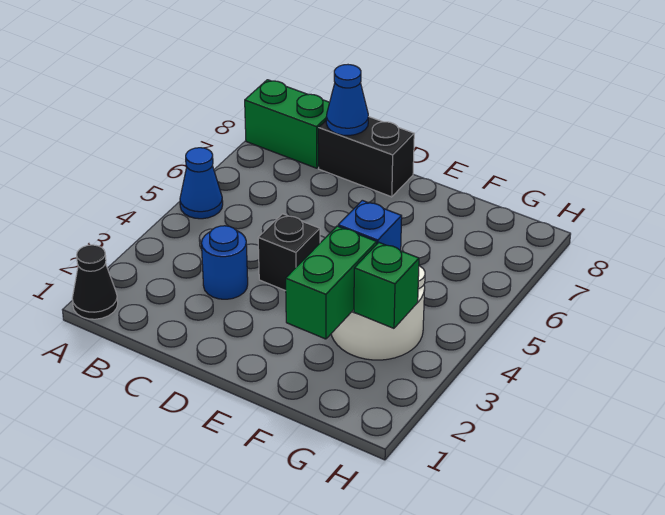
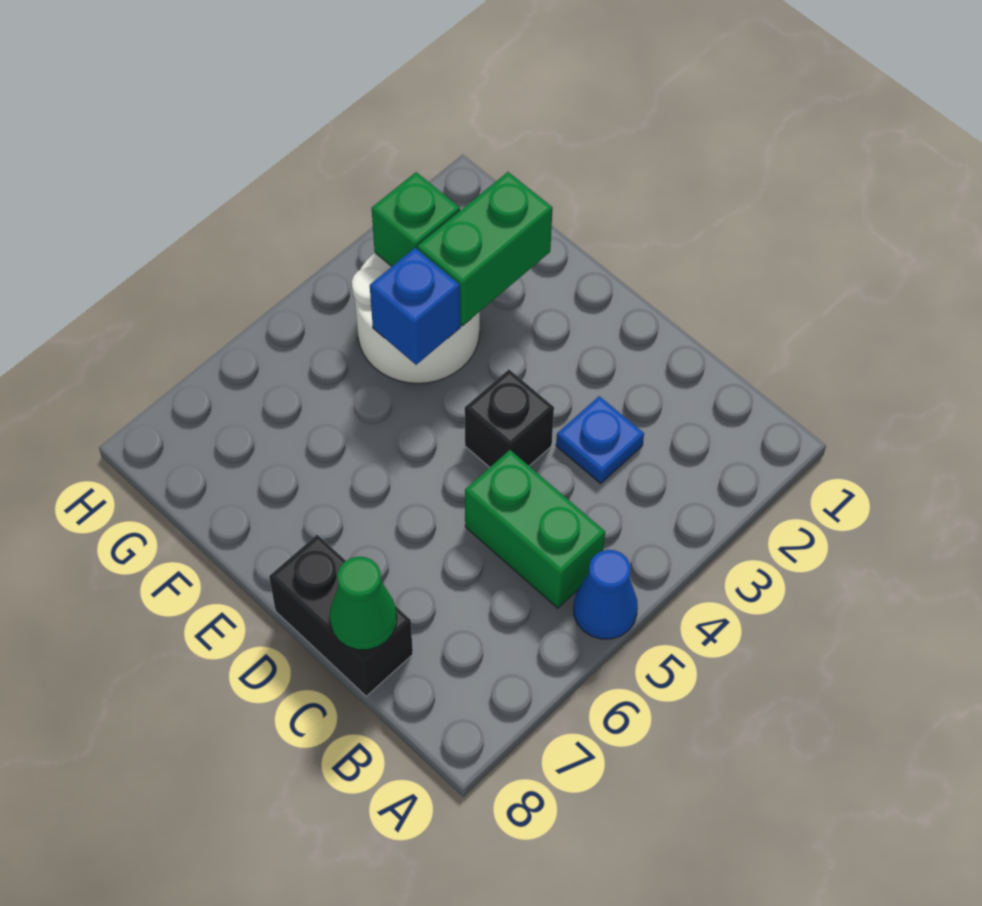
black 1x1 cone [72,245,118,319] -> none
green 1x2 brick [245,80,330,168] -> green 1x2 brick moved to [465,450,605,608]
blue 1x1 round brick [202,226,248,299] -> blue 1x1 plate [556,396,644,483]
blue 1x1 cone [326,65,368,135] -> green 1x1 cone [330,557,397,650]

